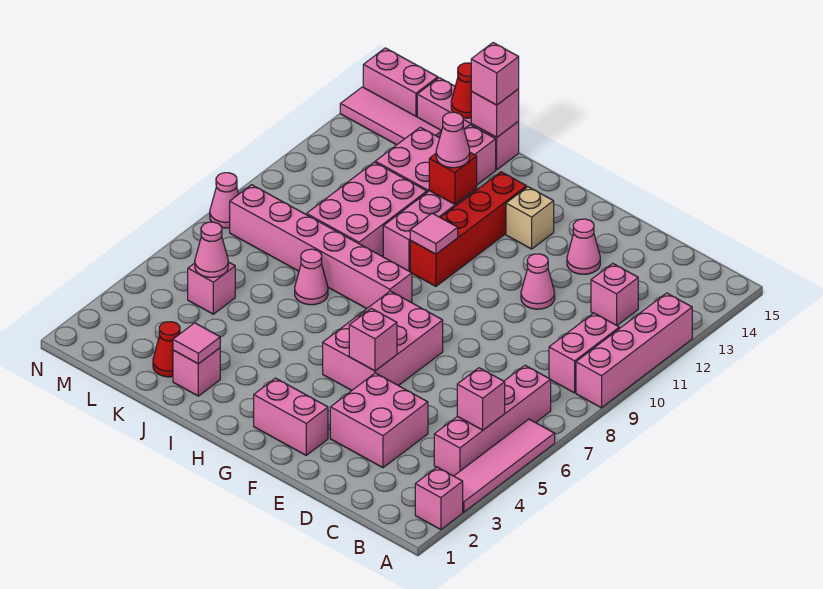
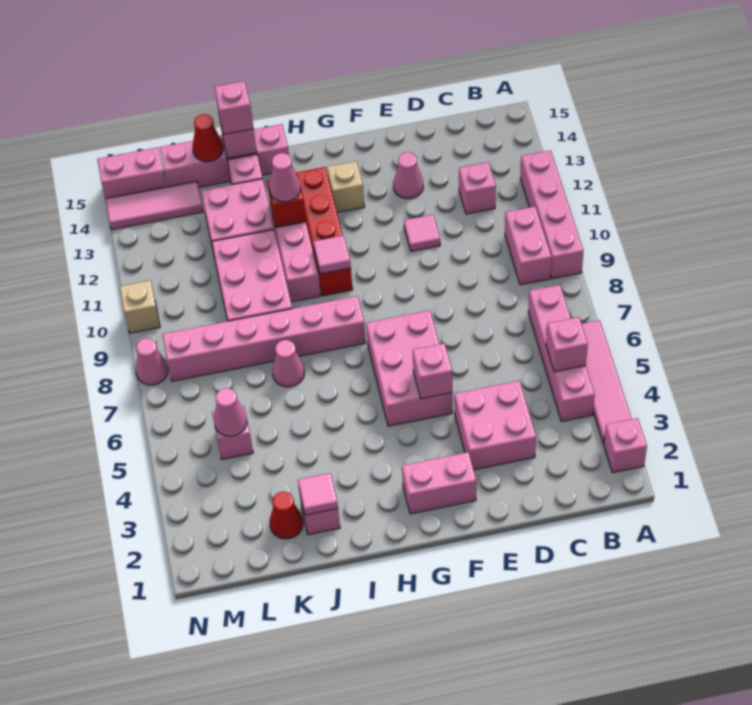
pink 1x1 cone [521,254,555,309] -> pink 1x1 tile [404,215,440,251]
pink 1x3 brick [417,78,519,170] -> pink 1x4 brick [160,124,289,187]
none -> tan 1x1 brick [120,281,160,333]

